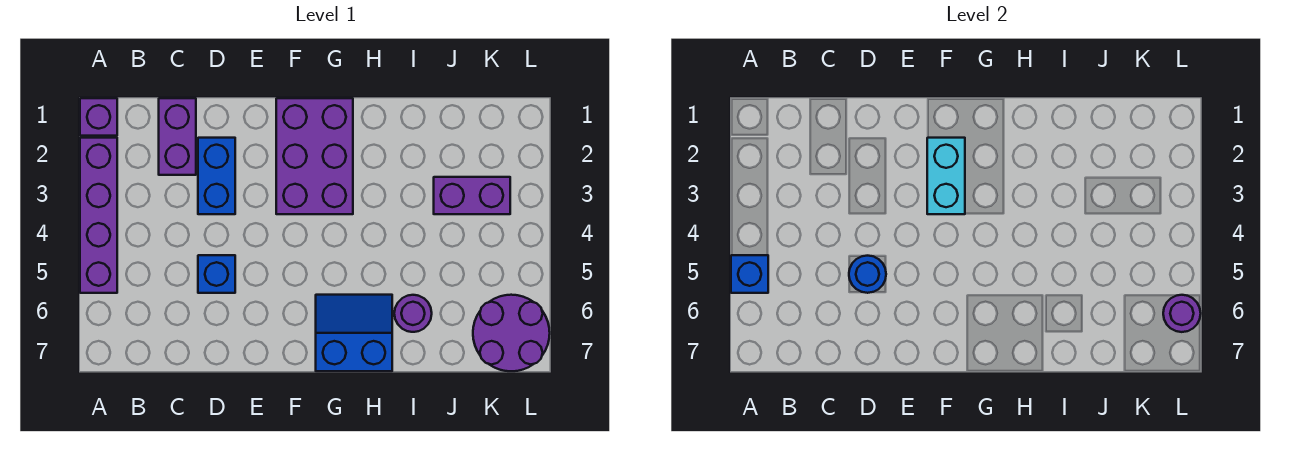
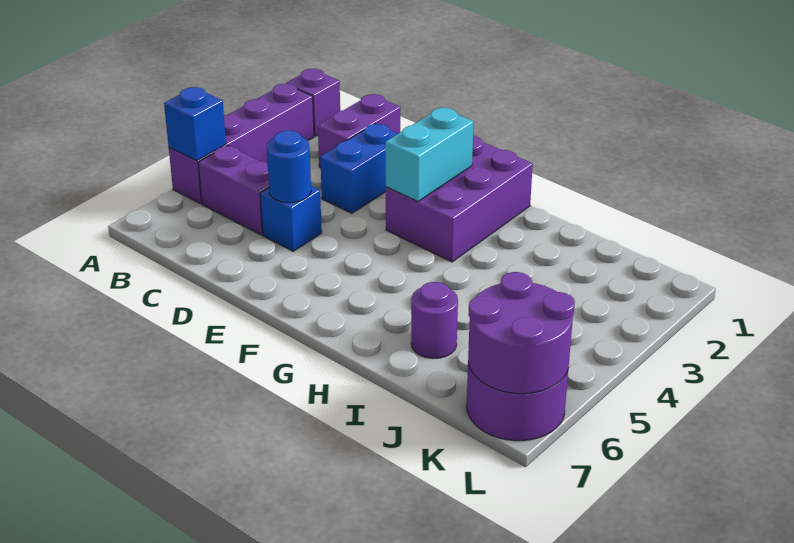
blue 2x2 slope [316,295,392,371] -> none
purple 1x2 brick [434,177,510,214] -> purple 1x2 brick moved to [198,146,269,235]
purple 1x1 round brick [1163,295,1201,332] -> purple 2x2 round brick [468,272,575,394]

